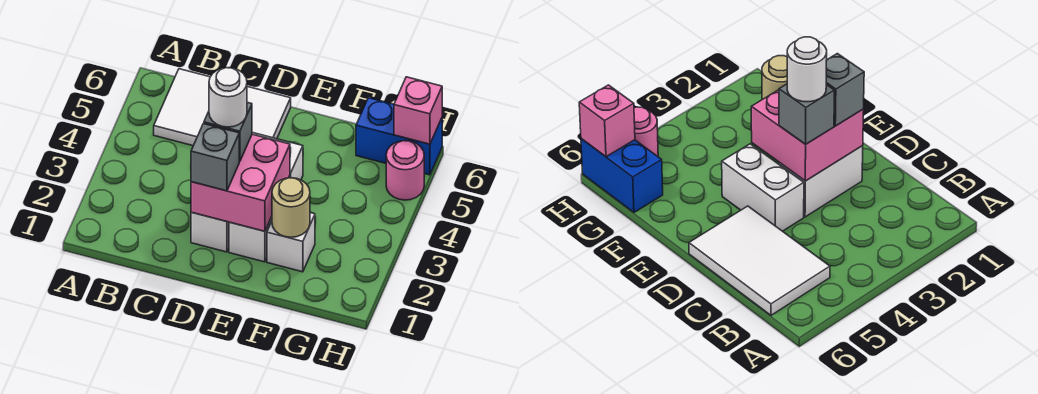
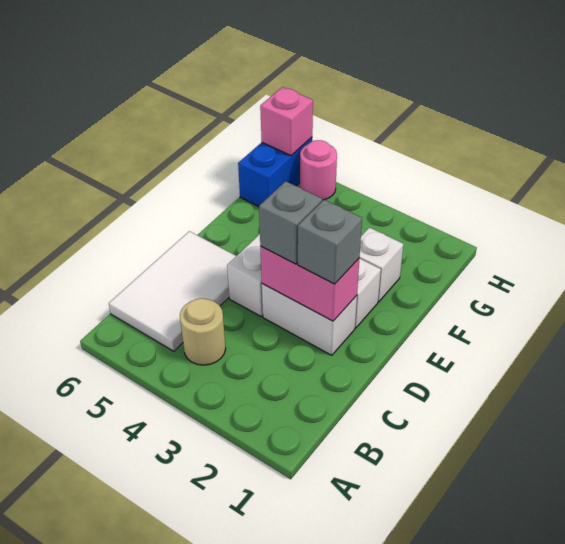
pink 2x2 brick [191,134,290,231] -> pink 1x2 brick [260,246,359,321]
white 1x1 round brick [209,68,247,127] -> none
tan 1x1 round brick [272,178,310,237] -> tan 1x1 round brick moved to [180,298,226,365]

